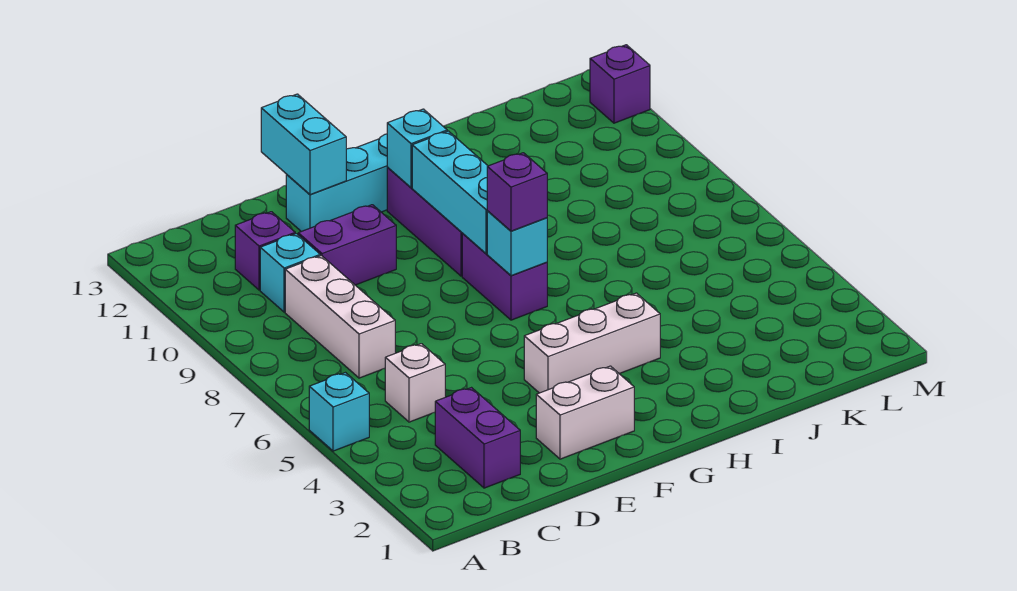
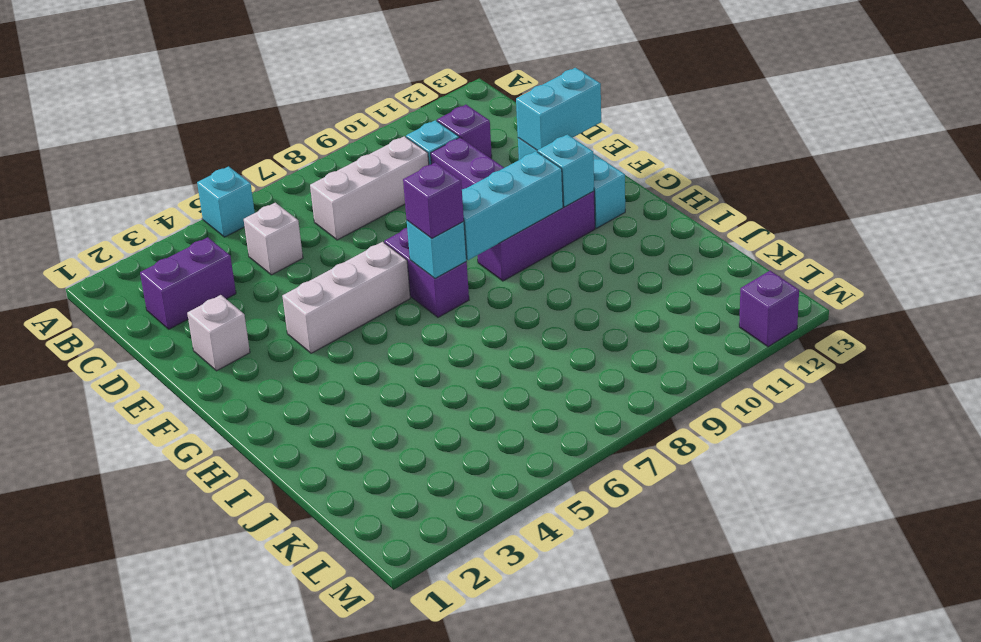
white 1x2 brick [536,366,634,459] -> white 1x1 brick [187,295,250,371]
white 1x3 brick [524,293,660,393] -> white 1x3 brick turned to [282,242,410,353]
purple 1x2 brick [462,234,547,320] -> purple 1x2 brick turned to [384,228,469,317]

